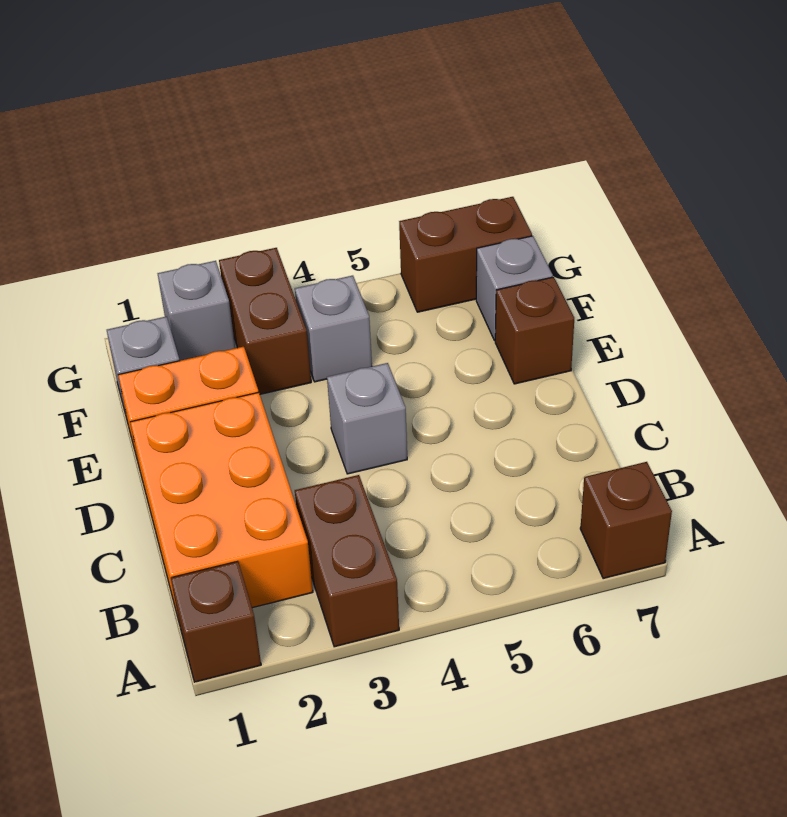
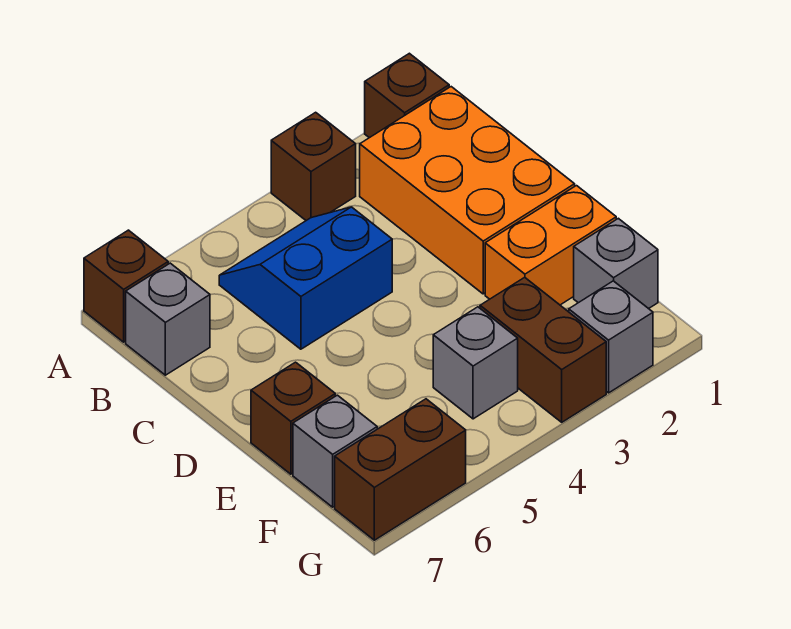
brown 1x2 brick [295,475,399,647] -> brown 1x1 brick [271,112,356,220]
none -> blue 2x2 slope [219,207,392,349]
grey 1x1 brick [327,363,407,474] -> grey 1x1 brick moved to [126,263,210,375]

